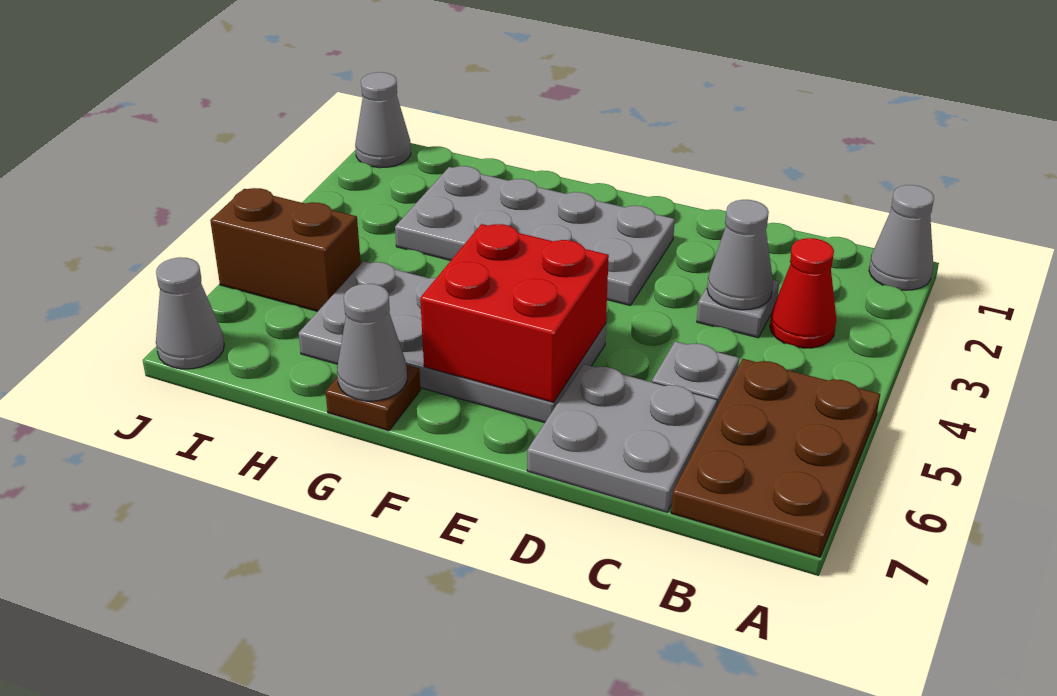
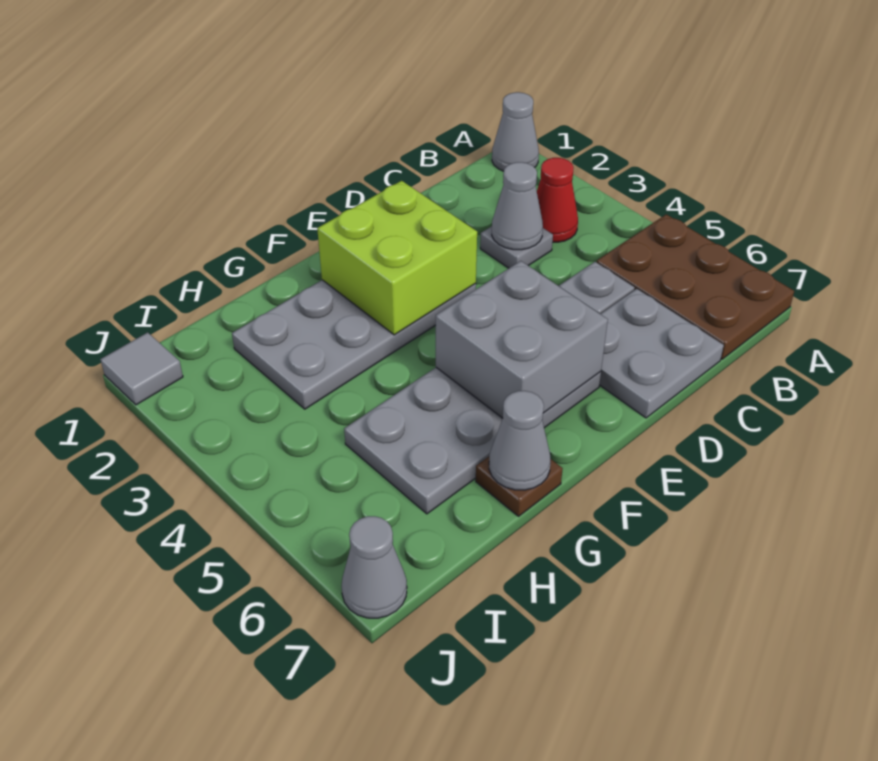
none -> lime 2x2 brick [317,181,477,335]
red 2x2 brick [420,224,609,403] -> grey 2x2 brick [436,261,608,418]
brown 1x2 brick [210,188,361,311] -> none
grey 1x1 cone [355,72,411,168] -> grey 1x1 tile [100,332,183,405]

